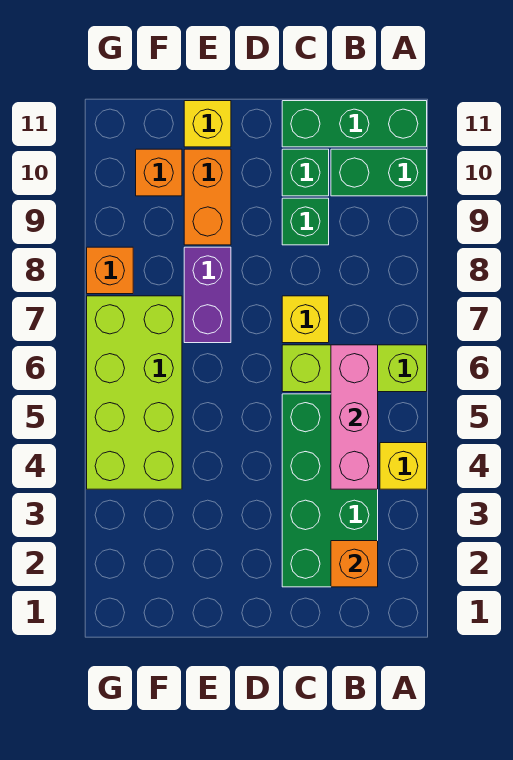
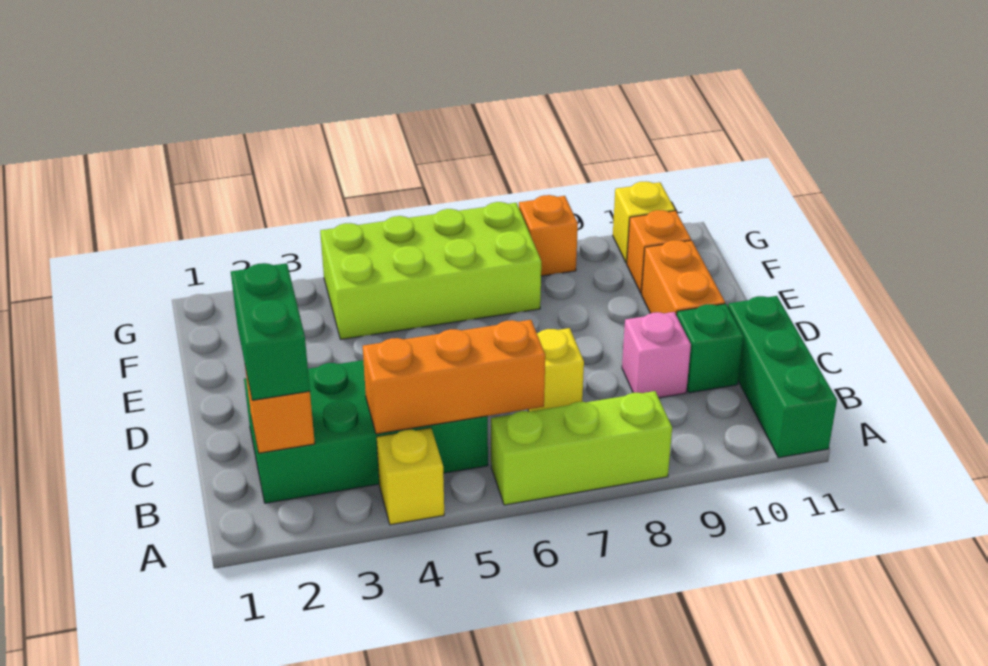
lime 1x3 brick [282,345,427,392] -> lime 1x3 brick turned to [491,391,672,505]
green 1x2 brick [331,149,427,196] -> green 1x2 brick moved to [231,263,310,400]
pink 1x3 brick [331,345,378,489] -> orange 1x3 brick [363,320,545,434]
green 1x1 brick [282,198,329,245] -> pink 1x1 brick [622,312,691,398]
purple 1x2 brick [184,247,231,343] -> none
orange 1x2 brick [184,149,231,245] -> orange 1x2 brick turned to [642,240,725,315]
yellow 1x1 brick [184,101,231,147] -> yellow 1x1 brick moved to [613,182,675,263]

